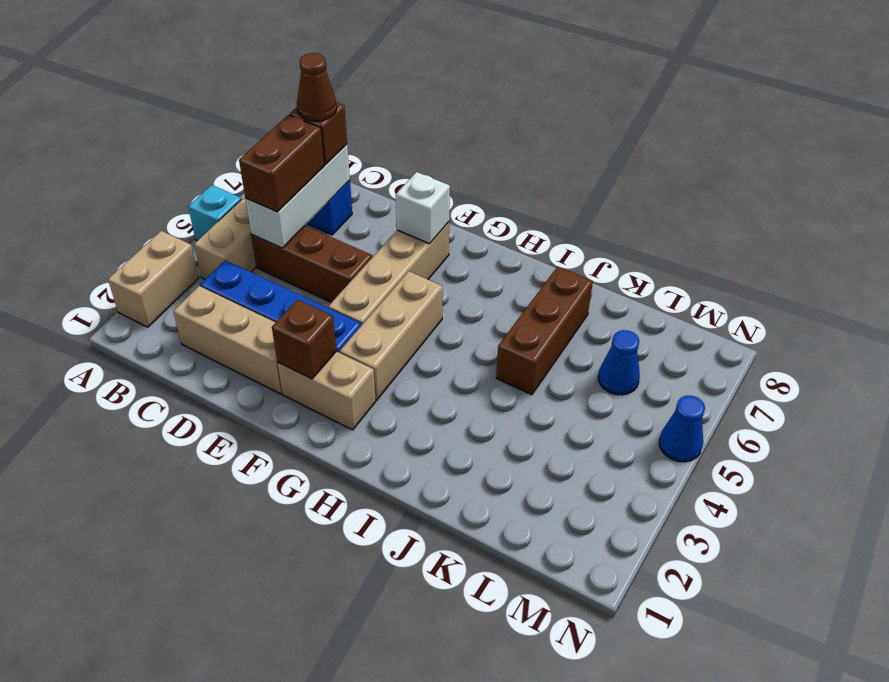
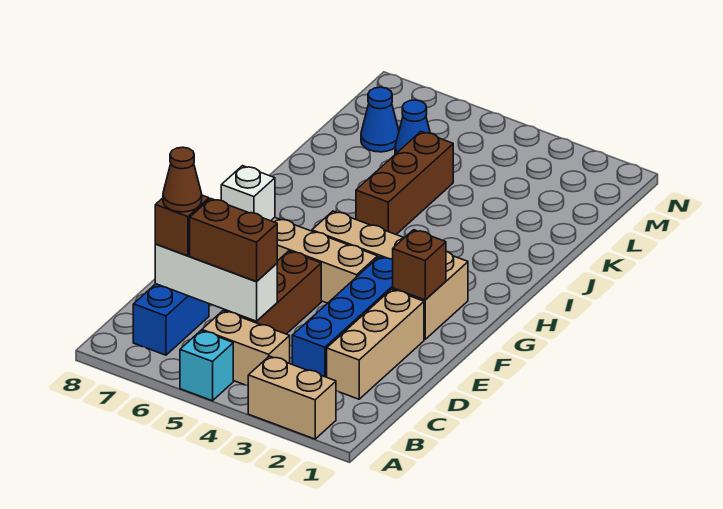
brown 1x3 brick [496,267,593,395] -> brown 1x3 brick turned to [356,132,453,234]
blue 1x1 cone [659,396,705,462] -> blue 1x1 cone moved to [361,87,399,152]

